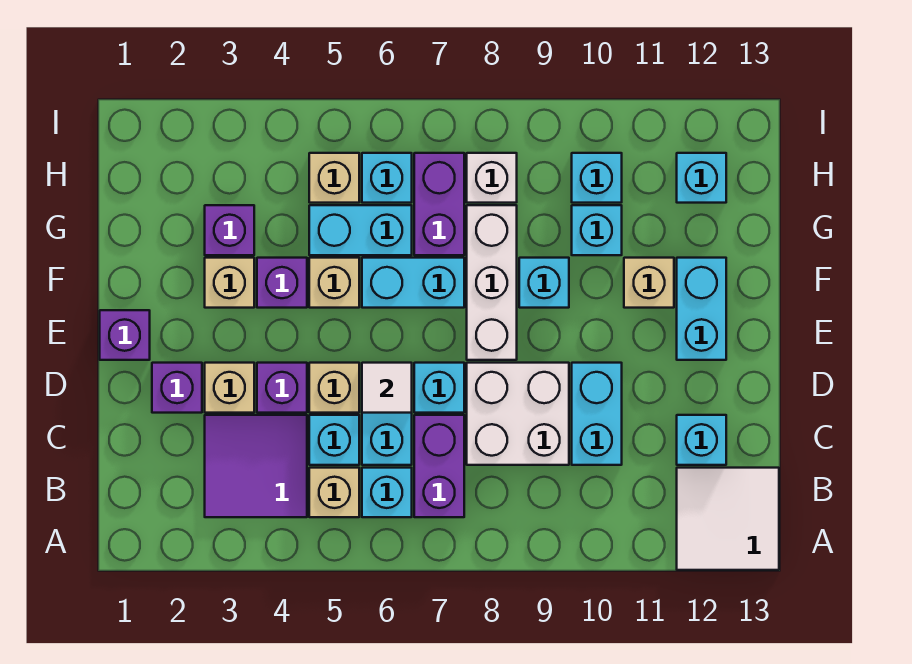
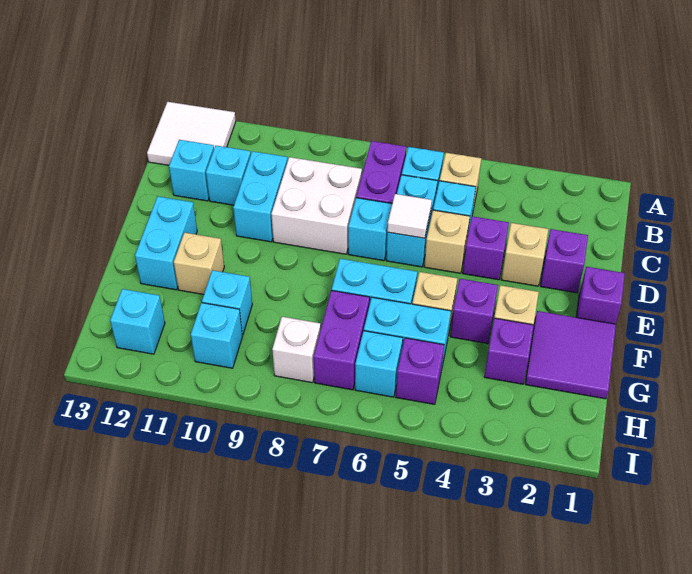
purple 2x2 tile [205,415,307,517] -> purple 2x2 tile moved to [525,311,616,399]
white 1x3 brick [467,205,517,360] -> none
cyan 1x1 brick [519,258,569,308] -> cyan 1x1 brick moved to [206,146,251,205]
tan 1x1 brick [309,153,359,203] -> purple 1x1 brick [396,338,444,404]

